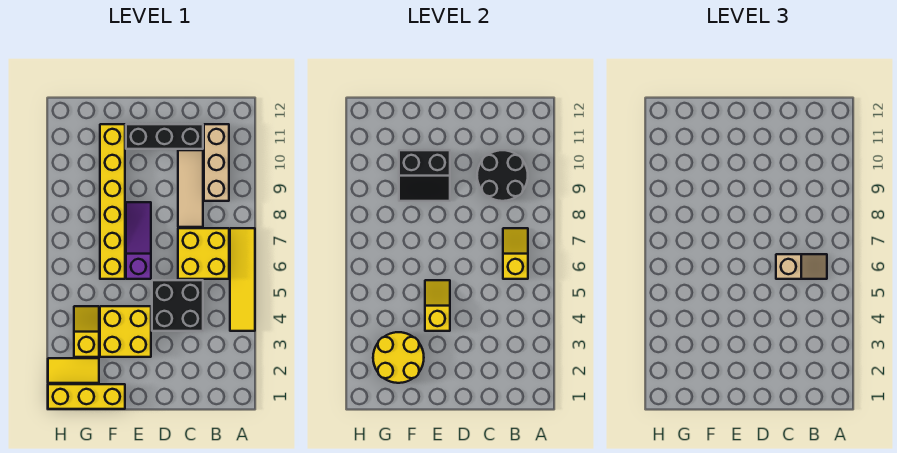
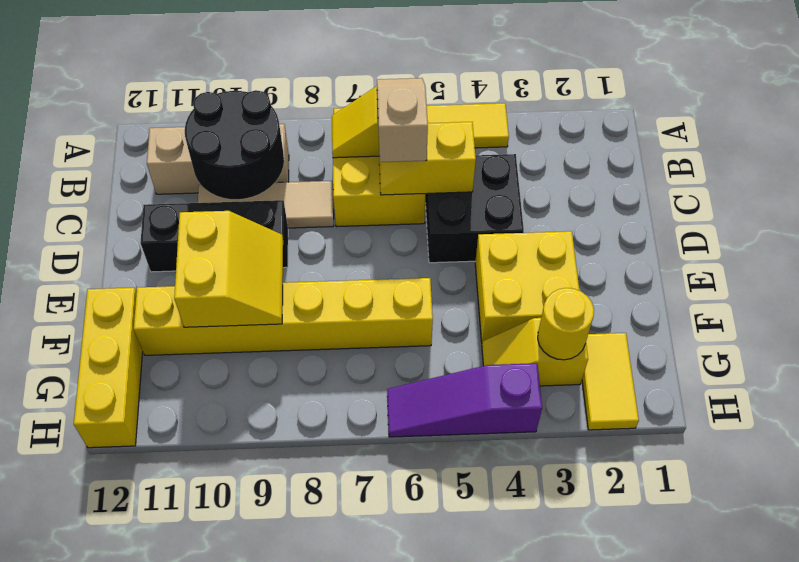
black 1x3 brick [126,124,203,149] -> black 1x3 brick turned to [140,200,288,272]
yellow 1x2 slope [425,280,450,331] -> yellow 1x2 slope moved to [379,122,476,195]
purple 1x3 slope [126,202,151,279] -> purple 1x3 slope moved to [387,363,542,437]
black 2x2 slope [399,150,450,201] -> yellow 2x2 slope [174,211,283,327]
yellow 1x3 brick [48,384,125,409] -> yellow 1x3 brick moved to [74,288,143,448]
yellow 2x2 round brick [373,332,424,383] -> yellow 1x1 round brick [538,288,594,360]

